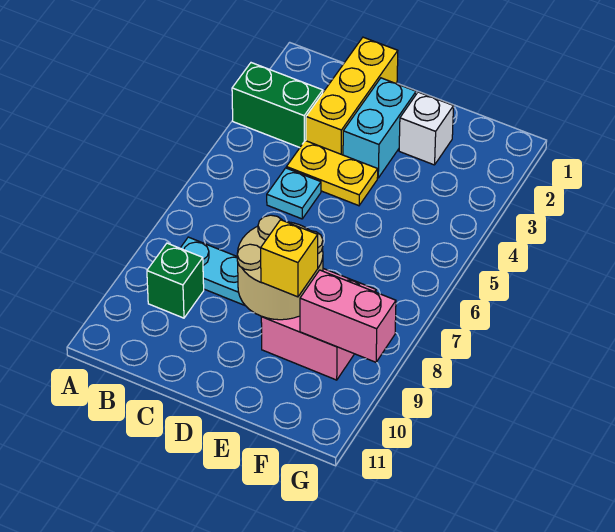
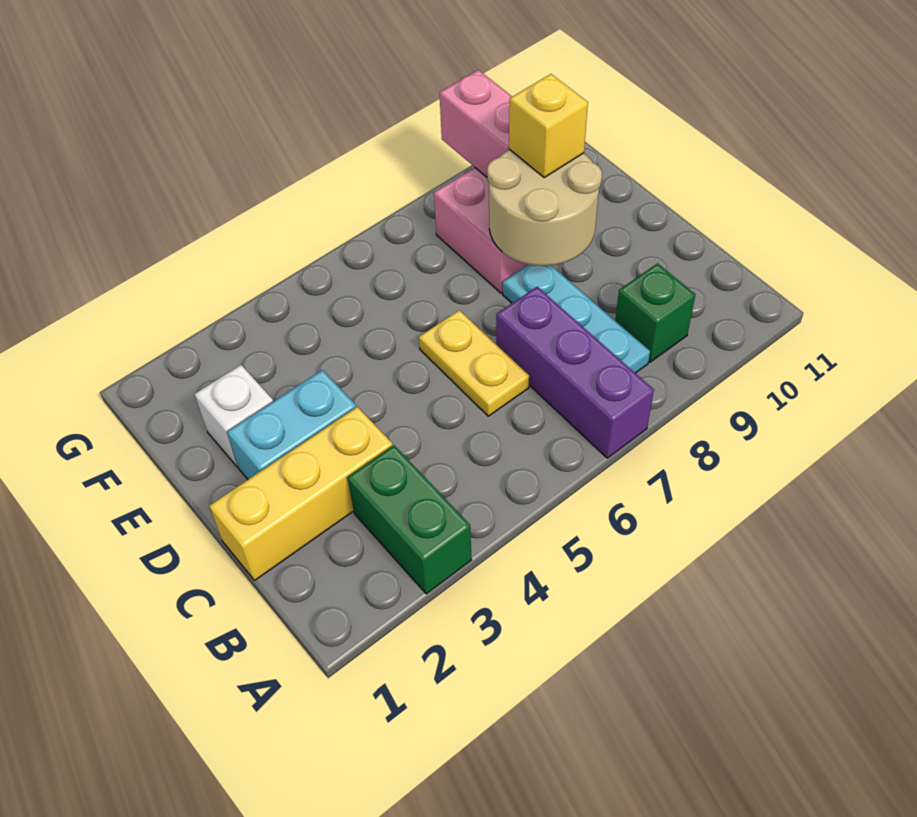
none -> purple 1x3 brick [496,287,654,458]
yellow 1x2 plate [287,141,378,206] -> yellow 1x2 plate moved to [419,310,529,416]
cyan 1x1 plate [267,168,321,219] -> none

